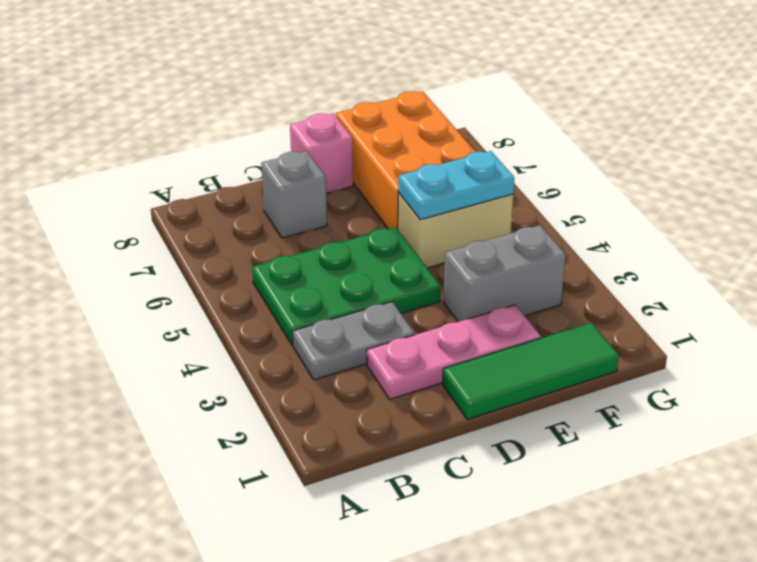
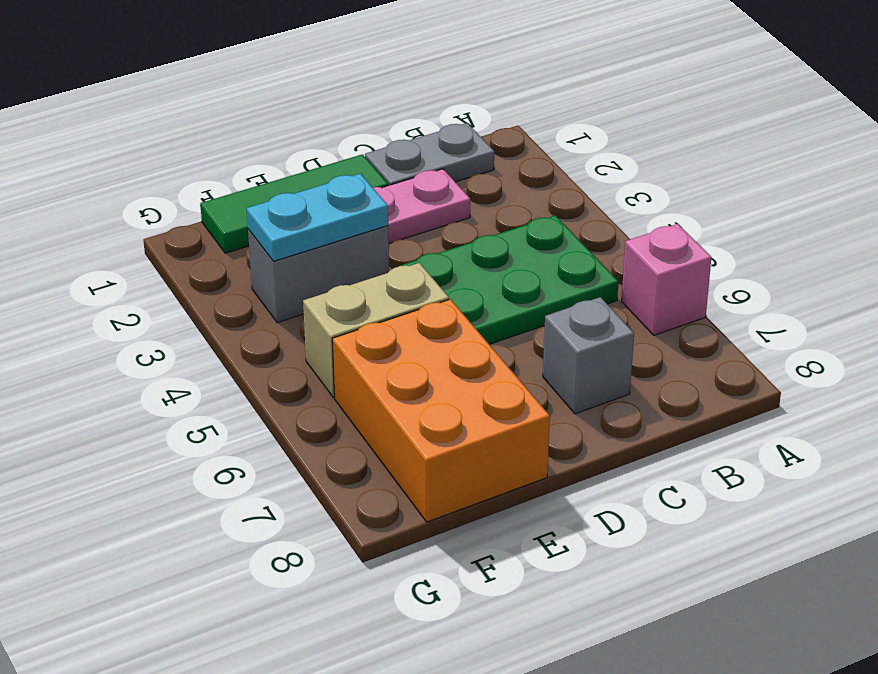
grey 1x2 plate [293,302,415,380] -> grey 1x2 plate moved to [365,123,494,185]
pink 1x1 brick [290,114,353,193] -> pink 1x1 brick moved to [621,224,711,335]
cyan 1x2 plate [398,151,514,220] -> cyan 1x2 plate moved to [247,174,388,261]

